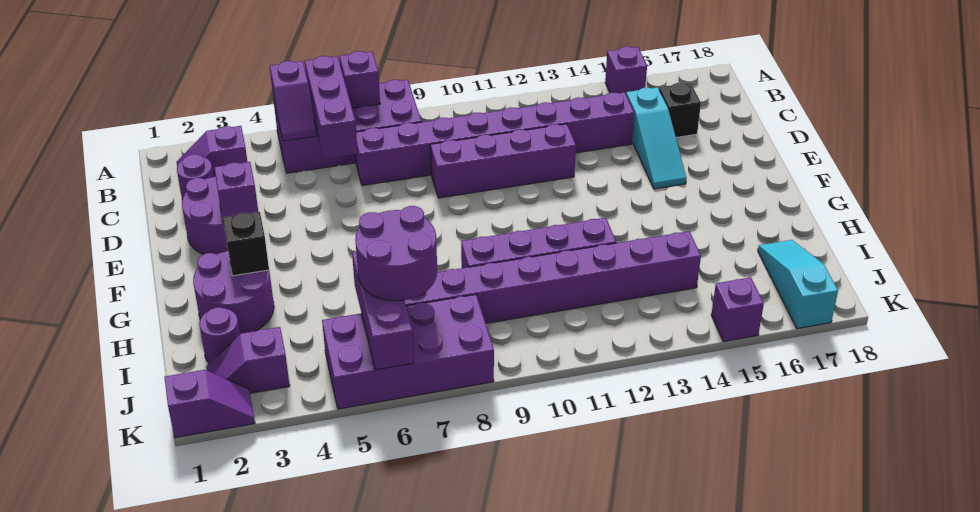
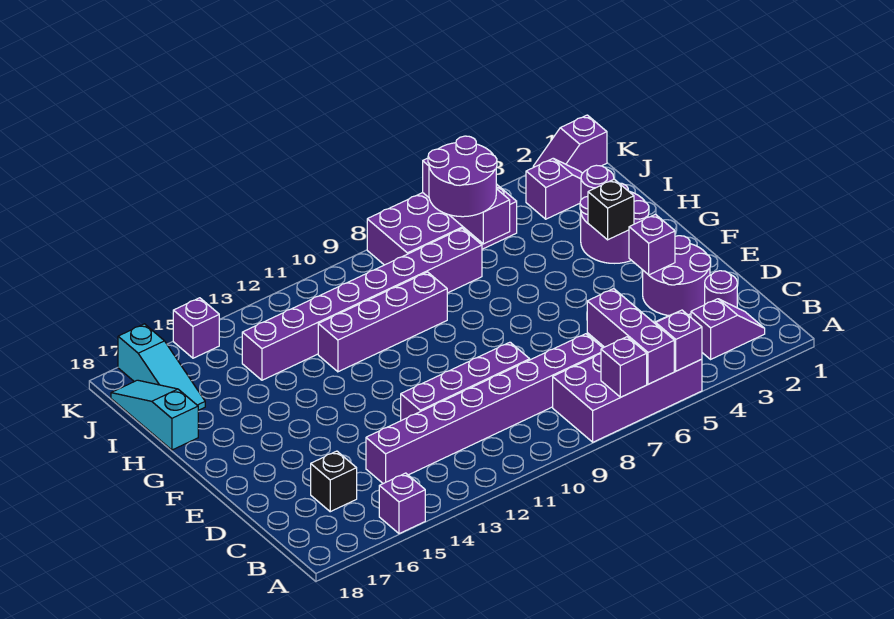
cyan 1x3 slope [626,87,687,189] -> cyan 1x3 slope moved to [111,380,198,450]

